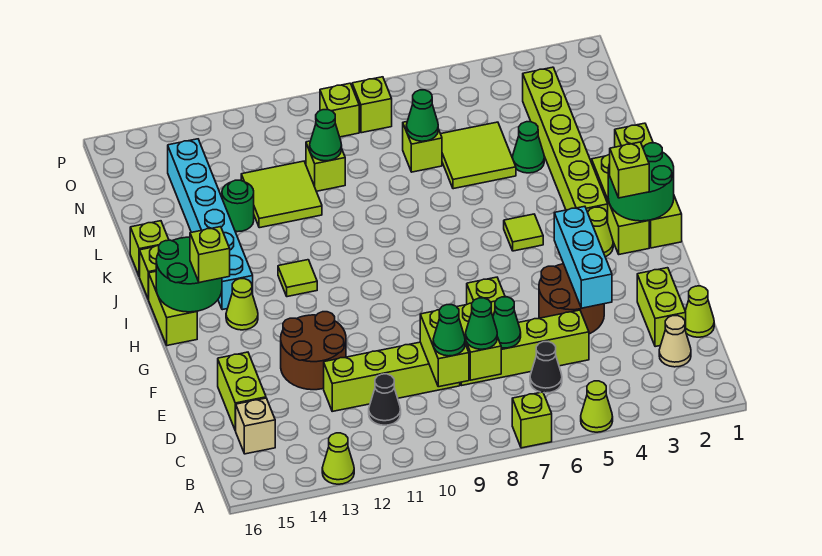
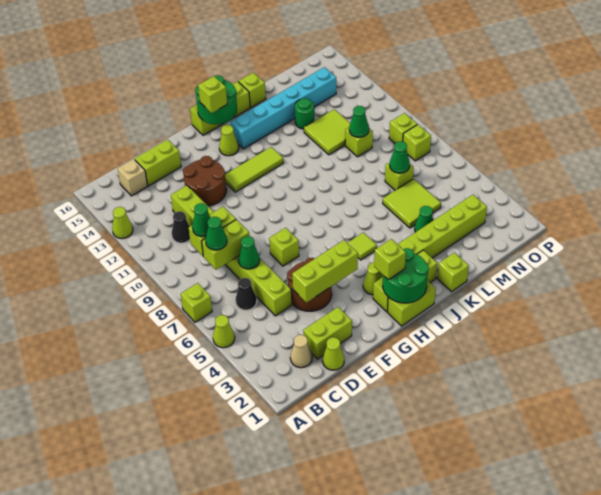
cyan 1x3 brick [554,206,612,308] -> lime 1x3 brick [292,240,358,303]
lime 1x1 tile [278,260,317,297] -> lime 1x3 tile [225,147,283,192]

